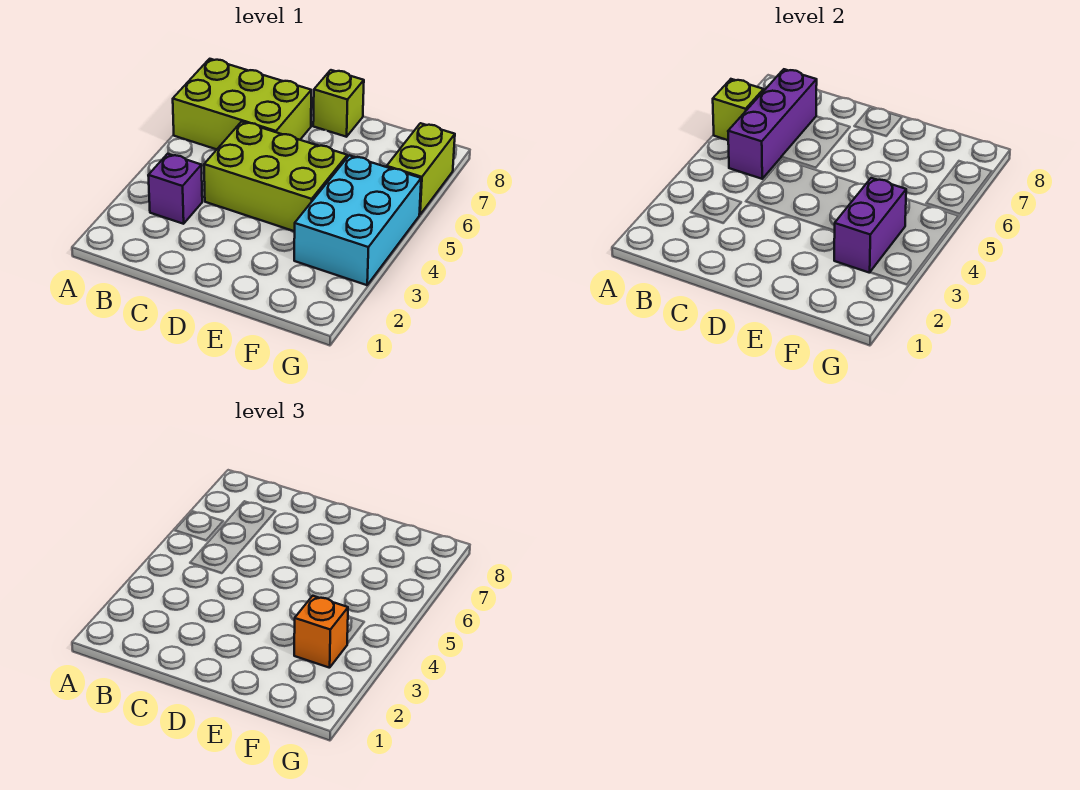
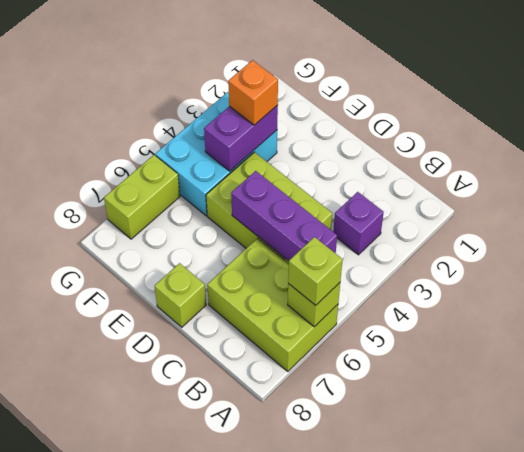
none -> lime 1x1 brick [288,237,343,305]
purple 1x3 brick [728,69,817,179] -> purple 1x3 brick turned to [231,171,337,261]

